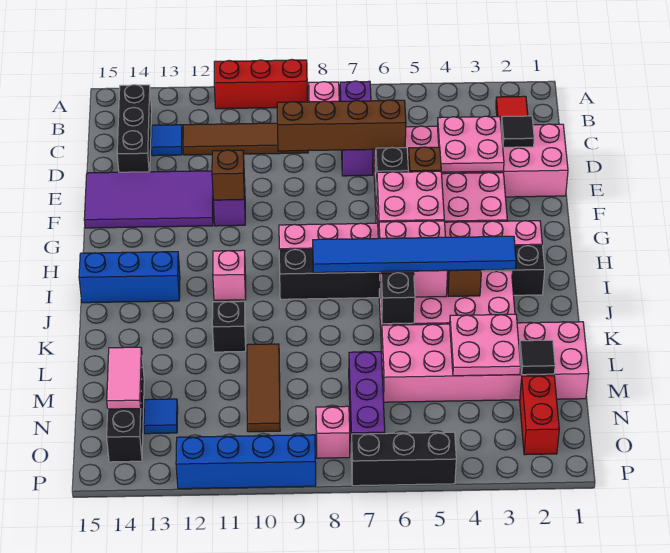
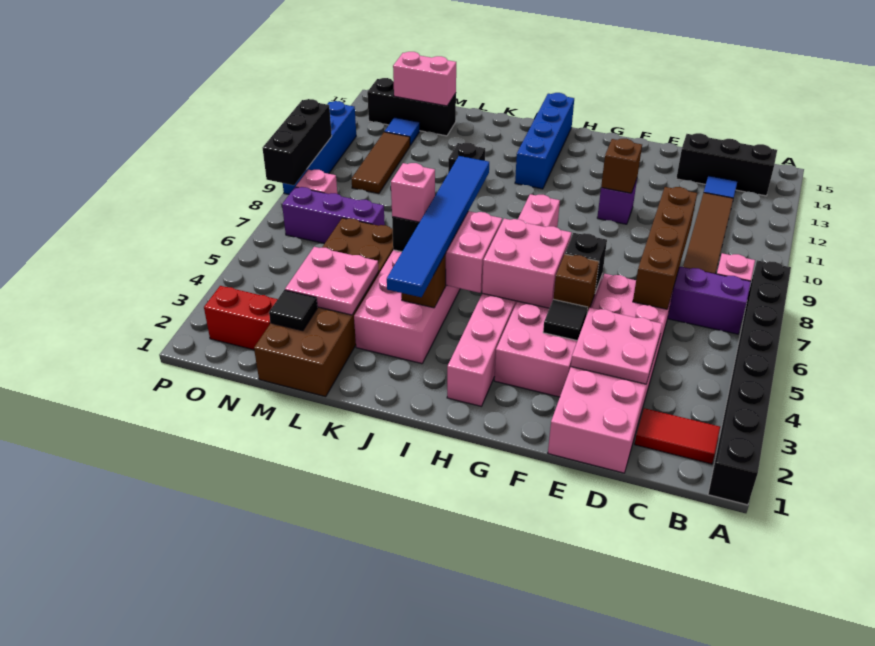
red 1x3 brick [214,60,307,109] -> none
black 1x1 tile [501,116,534,147] -> black 1x1 tile moved to [543,299,588,341]
purple 2x4 tile [84,171,213,228] -> none
black 1x8 brick [279,246,545,299] -> black 1x8 brick moved to [708,260,791,505]
pink 1x1 brick [213,250,246,300] -> pink 1x1 brick moved to [391,163,435,222]
blue 1x3 brick [79,252,180,303] -> blue 1x4 brick [515,93,574,189]
pink 2x6 brick [381,322,589,402] -> brown 2x6 brick [254,218,393,397]
brown 1x3 tile [247,344,280,432] -> brown 1x3 tile turned to [351,132,410,194]
pink 1x2 tile [107,347,142,409] -> pink 1x2 brick [393,52,456,106]
black 1x3 brick [351,432,456,486] -> black 1x3 brick moved to [263,99,332,185]

